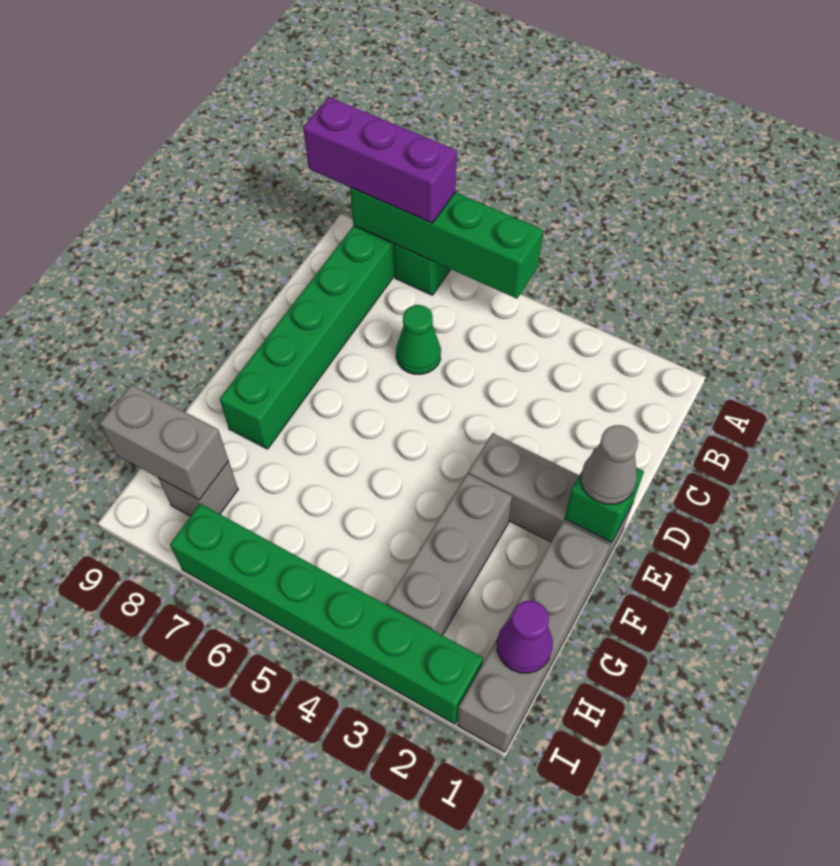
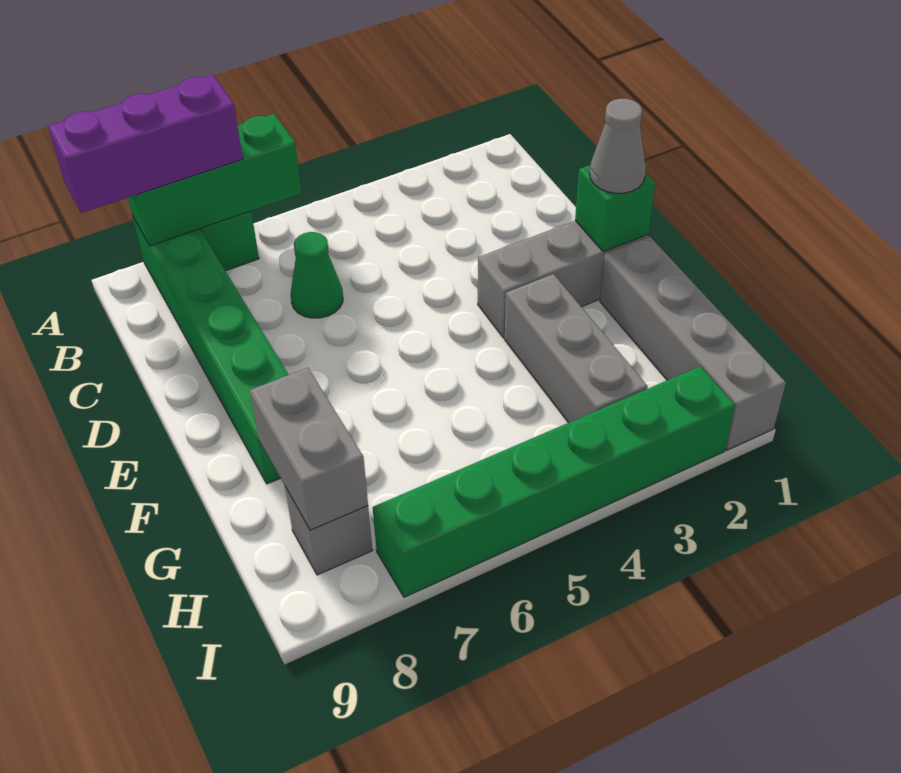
green 1x4 brick [350,187,543,299] -> green 1x3 brick [128,114,301,246]
purple 1x1 cone [497,601,553,673] -> none
grey 1x2 brick [100,384,229,500] -> grey 1x2 brick turned to [250,368,368,530]

